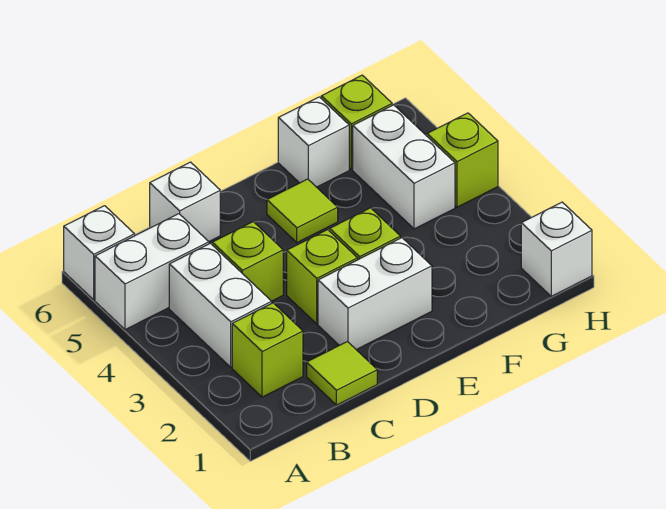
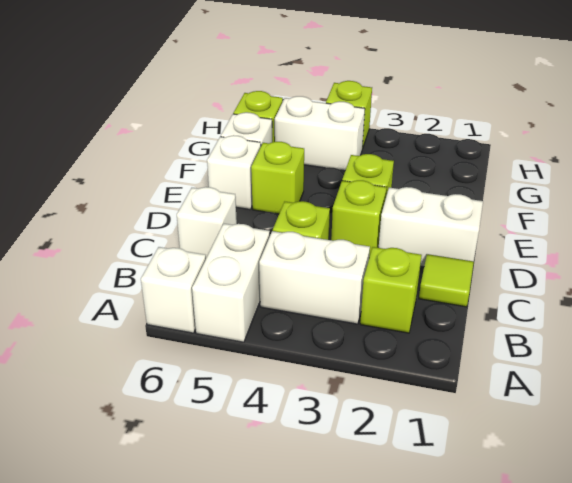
white 1x2 brick [318,238,432,350] -> white 1x2 brick turned to [378,187,483,267]
lime 1x1 tile [267,179,338,243] -> lime 1x1 brick [251,142,304,214]
white 1x1 brick [521,202,592,296] -> white 1x1 brick moved to [207,135,261,210]

